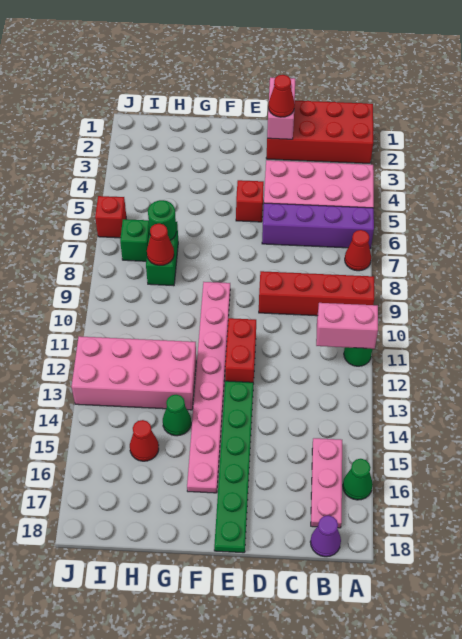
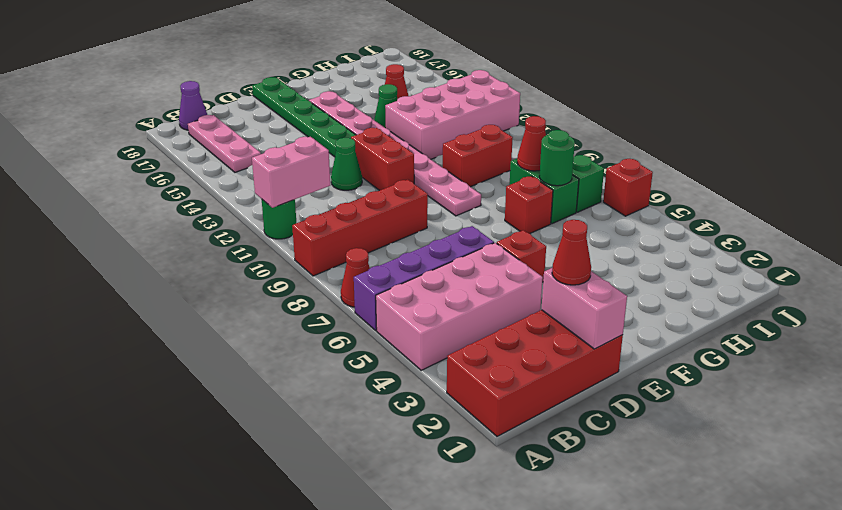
green 1x1 cone [343,459,373,500] -> green 1x1 cone moved to [331,138,362,190]
none -> red 1x1 brick [505,176,553,234]
none -> red 1x2 brick [443,125,513,187]

